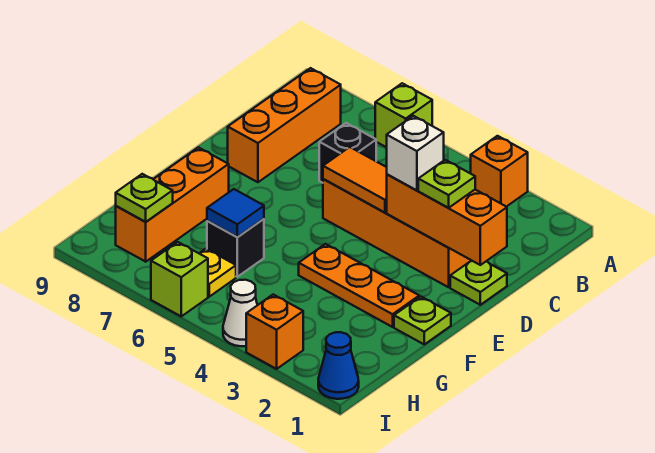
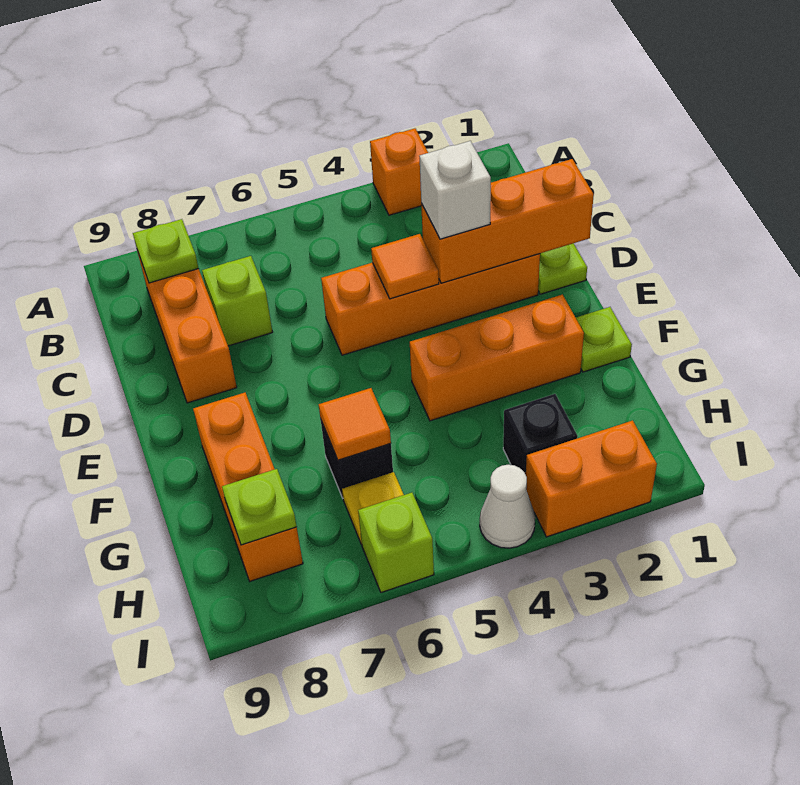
lime 1x1 brick [375,83,432,147] -> lime 1x1 brick moved to [202,256,272,346]
black 1x1 brick [319,123,376,183] -> black 1x1 brick moved to [503,394,578,474]
lime 1x1 plate [418,160,475,208] -> lime 1x1 plate moved to [133,219,199,283]
orange 1x2 tile [323,147,387,213] -> orange 1x1 tile [371,234,439,299]
orange 1x3 plate [299,244,419,327] -> orange 1x3 brick [410,295,584,421]
blue 1x1 tile [207,189,264,237] -> orange 1x1 tile [319,388,391,460]
blue 1x1 cone [318,332,359,399] -> none
orange 1x1 brick [246,295,303,369] -> orange 1x2 brick [526,420,657,537]

